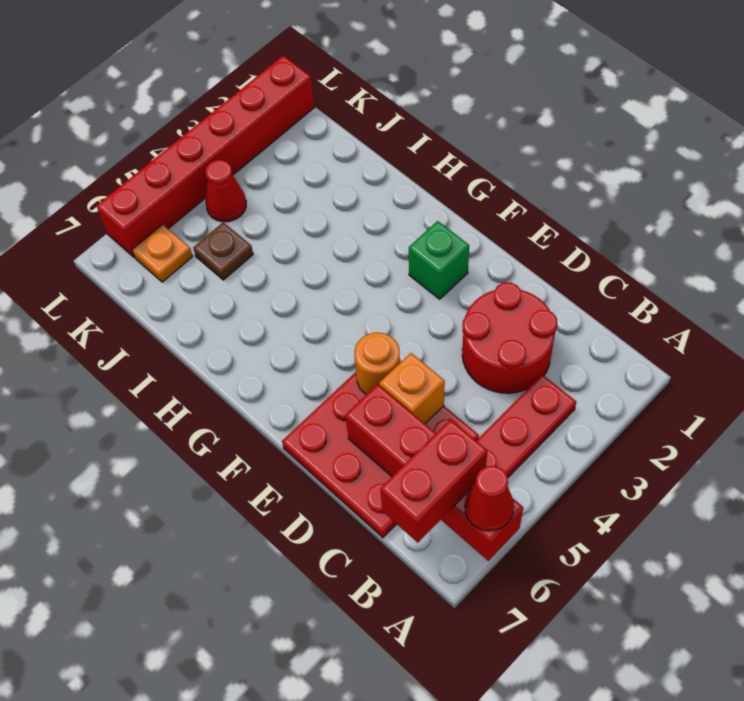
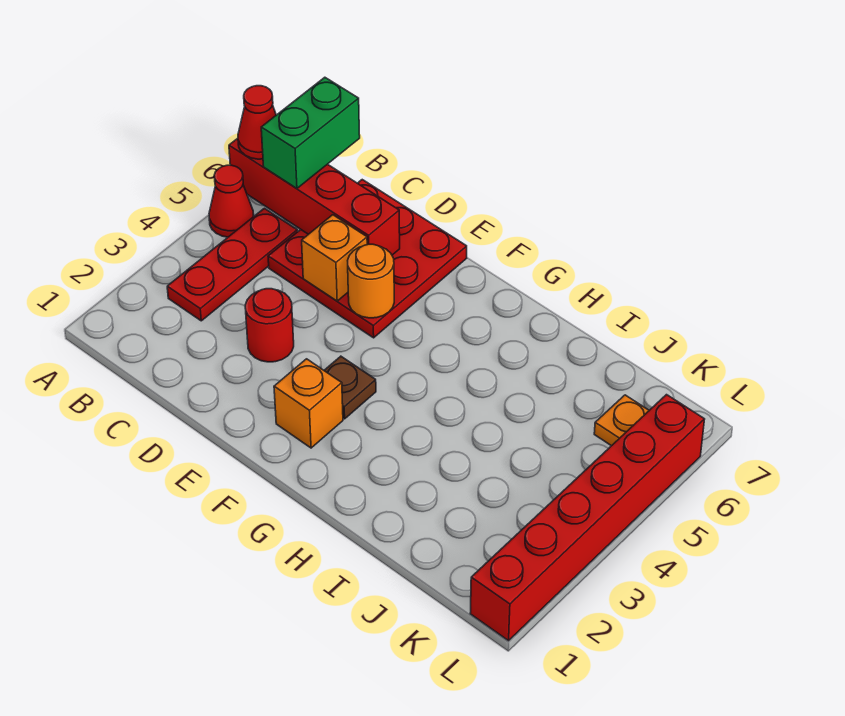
red 1x2 brick [380,419,487,543] -> green 1x2 brick [261,77,360,188]
red 2x2 round brick [462,282,557,393] -> red 1x1 round brick [245,289,294,362]
green 1x1 brick [409,221,469,299] -> orange 1x1 brick [274,359,343,448]
brown 1x1 plate [193,222,253,280] -> brown 1x1 plate moved to [324,356,376,419]
red 1x1 cone [206,160,246,222] -> red 1x1 cone moved to [209,165,254,237]

